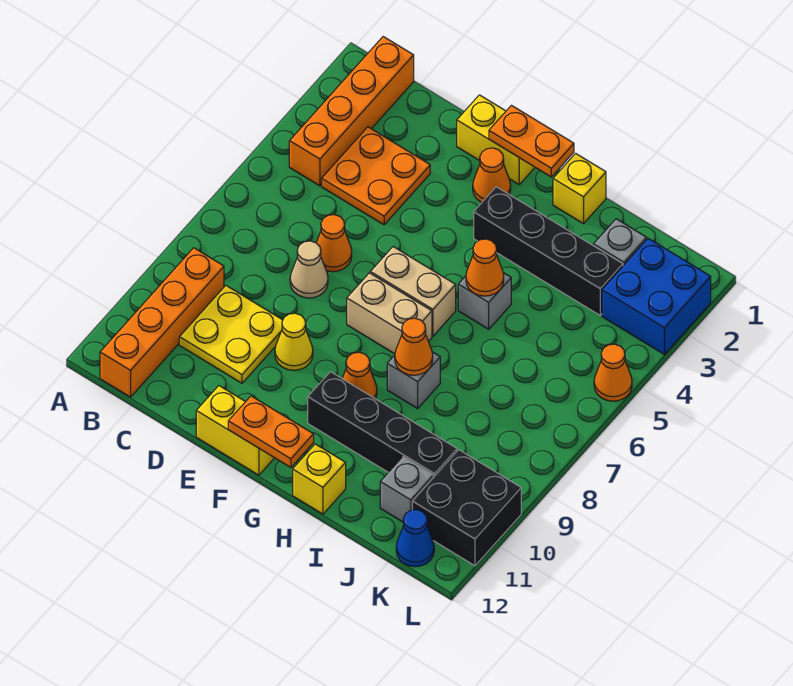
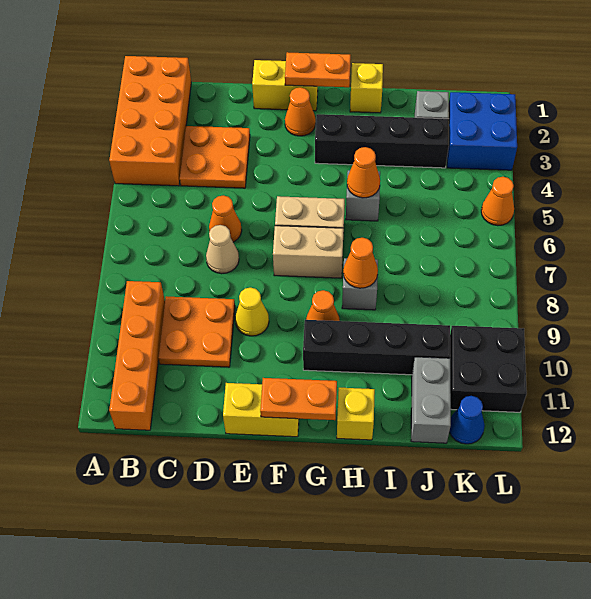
orange 1x4 brick [289,37,414,186] -> orange 2x4 brick [109,56,191,186]
yellow 2x2 plate [179,285,283,383] -> orange 2x2 plate [158,297,235,367]
grey 1x1 brick [380,457,433,522] -> grey 1x2 brick [411,357,451,443]

